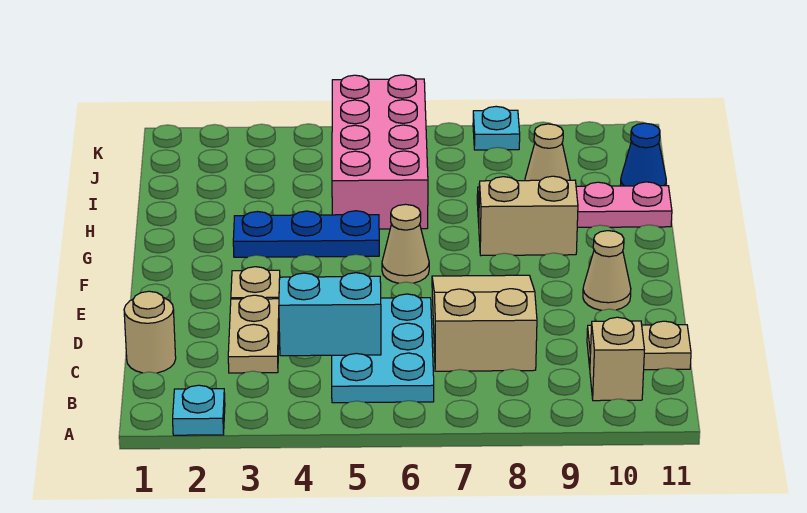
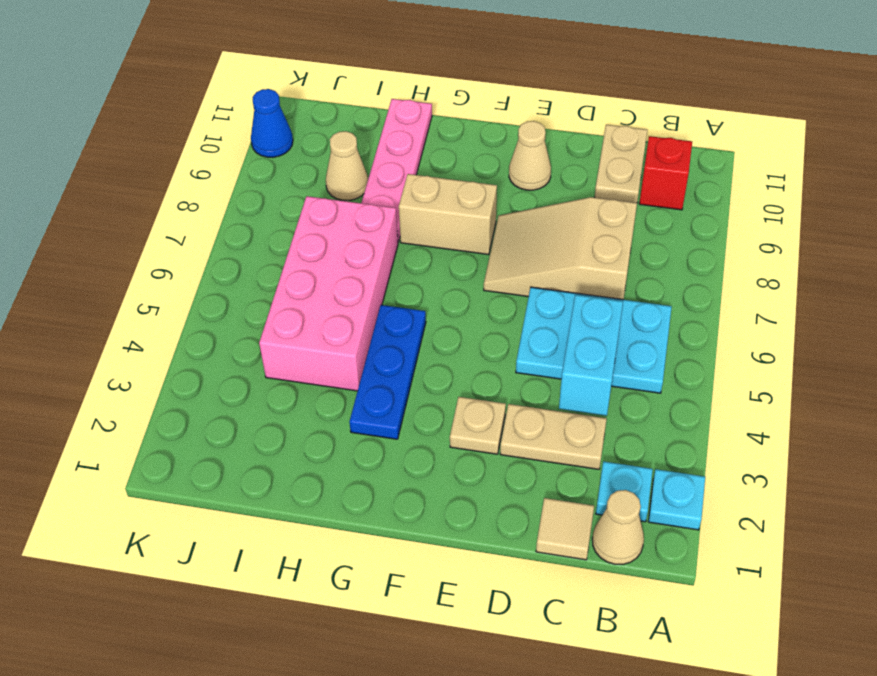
tan 1x1 brick [590,317,644,401] -> red 1x1 brick [639,136,692,210]
tan 1x1 round brick [124,291,176,373] -> tan 1x1 tile [536,498,594,560]
tan 1x1 cone [382,204,429,283] -> tan 1x1 cone moved to [592,490,644,564]
tan 1x2 brick [479,176,578,256] -> tan 1x2 brick turned to [399,174,497,255]
pink 2x4 brick [332,75,428,229] -> pink 2x4 brick turned to [259,196,398,391]
blue 1x1 cone [620,123,666,186] -> blue 1x1 cone moved to [251,89,293,157]
cyan 1x1 plate [473,106,520,150] -> cyan 1x1 plate moved to [596,461,653,522]

